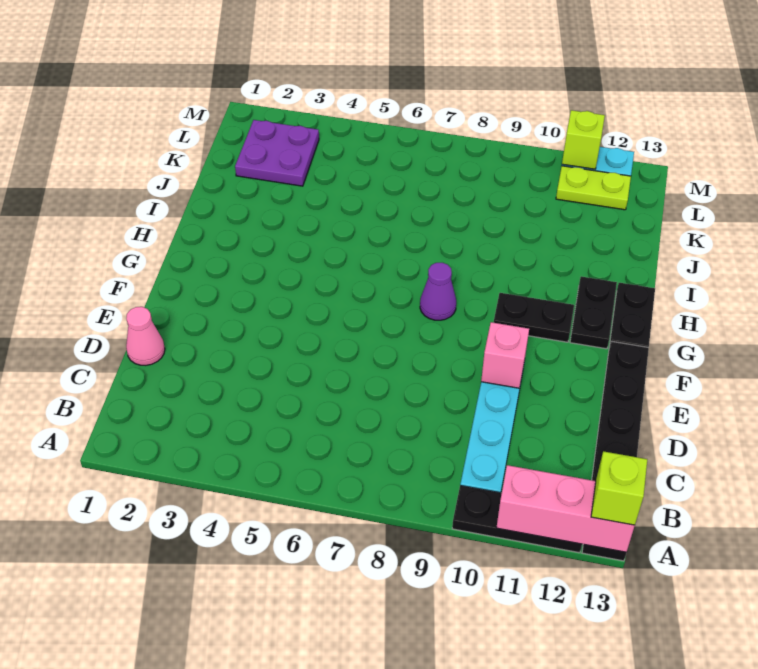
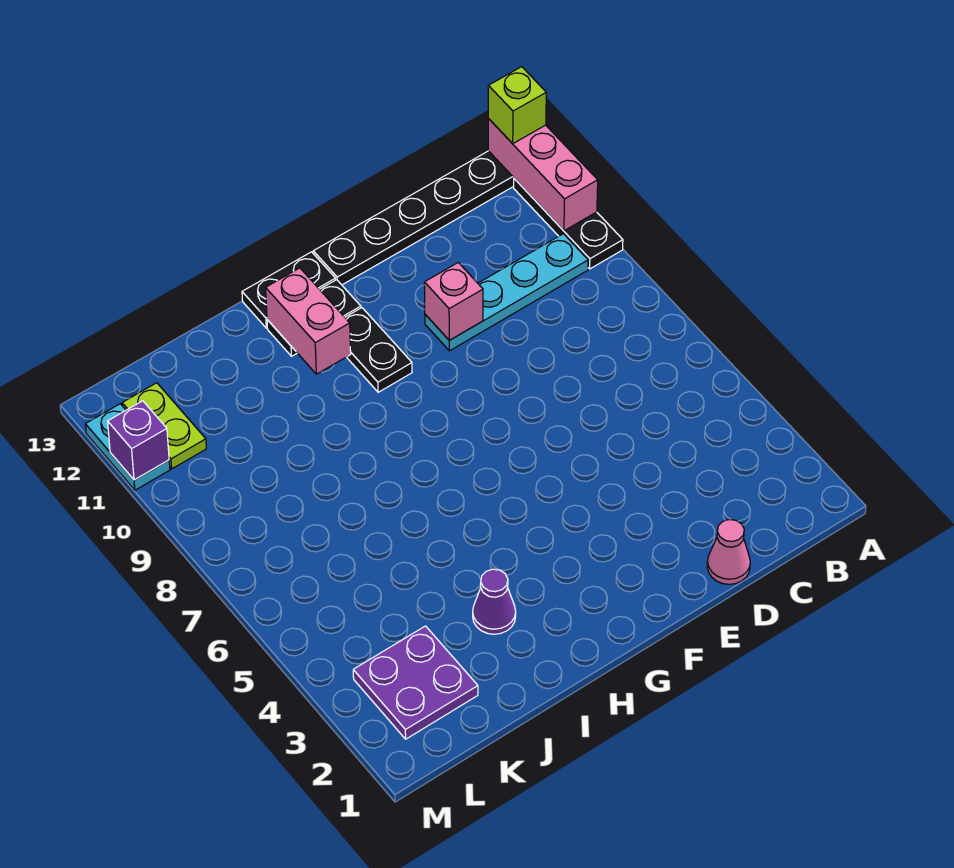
purple 1x1 cone [420,263,456,320] -> purple 1x1 cone moved to [473,569,516,634]
none -> pink 1x2 brick [266,268,351,374]
lime 1x1 brick [562,110,605,169] -> purple 1x1 brick [108,401,169,480]

